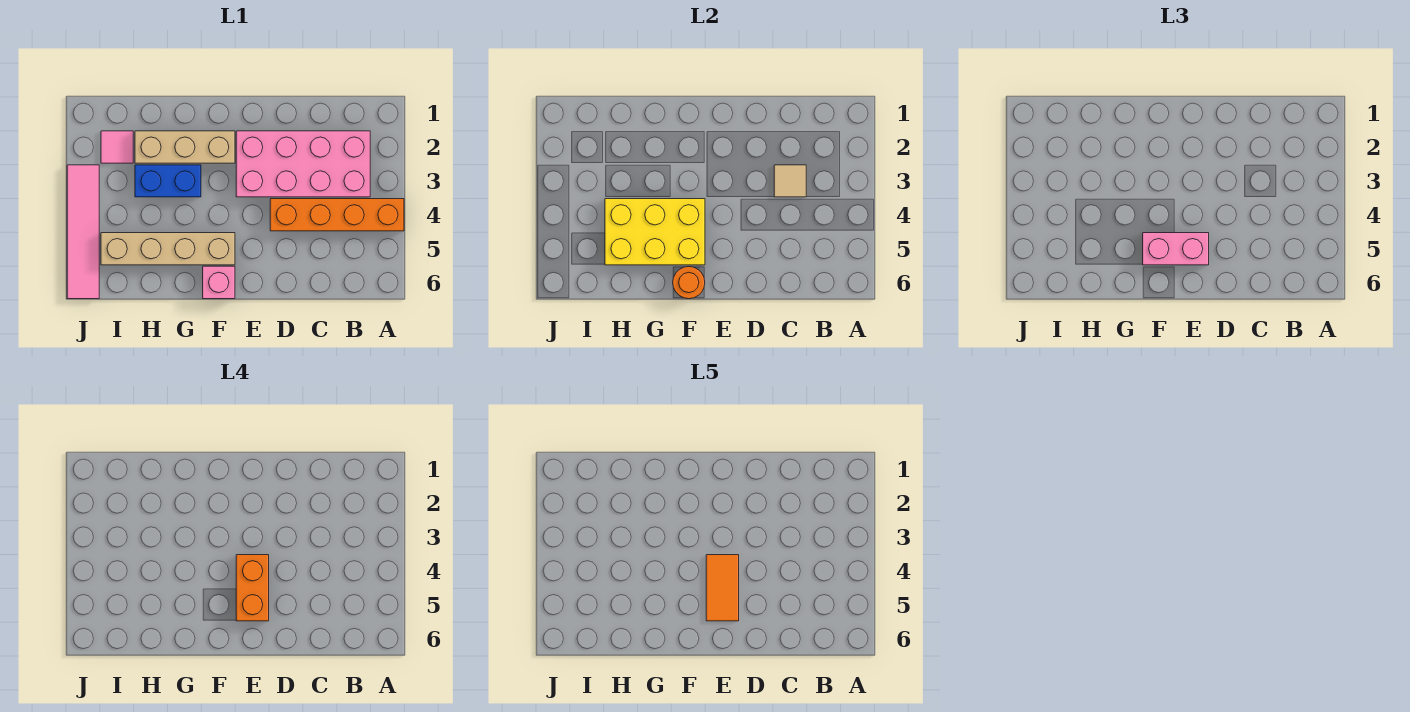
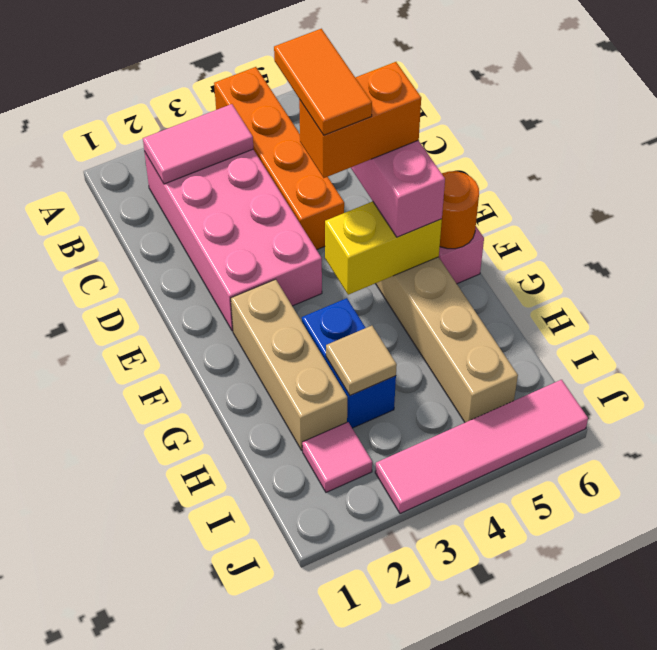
none -> pink 1x2 tile [143,104,253,184]
tan 1x1 tile [774,165,806,197] -> tan 1x1 tile moved to [326,326,397,396]
orange 1x2 tile [706,555,739,621] -> orange 1x2 tile turned to [274,29,372,135]
yellow 2x3 brick [605,199,705,265] -> yellow 1x2 brick [325,201,442,295]

